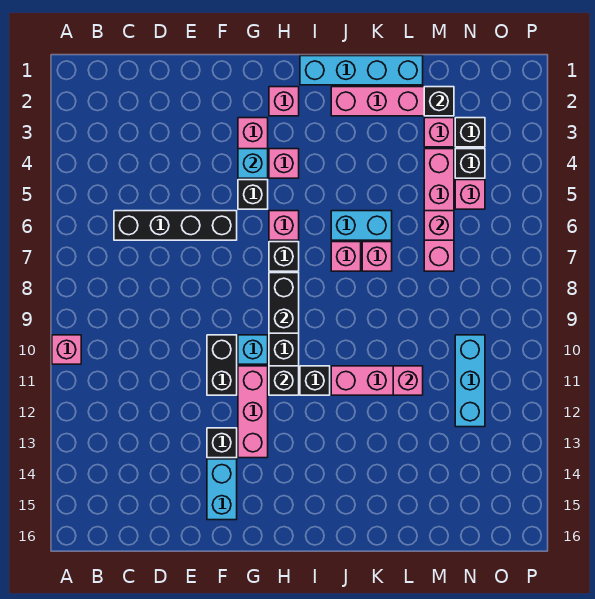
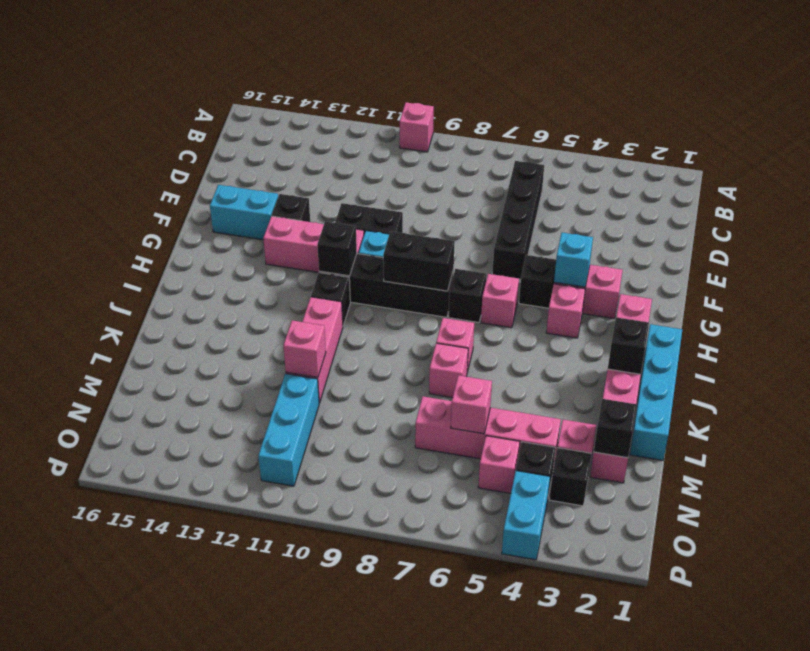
none -> black 1x1 brick [608,318,649,374]
cyan 1x2 brick [331,211,392,240] -> cyan 1x2 brick moved to [502,471,550,560]
cyan 1x3 brick [455,335,485,427] -> cyan 1x3 brick turned to [258,374,319,486]

